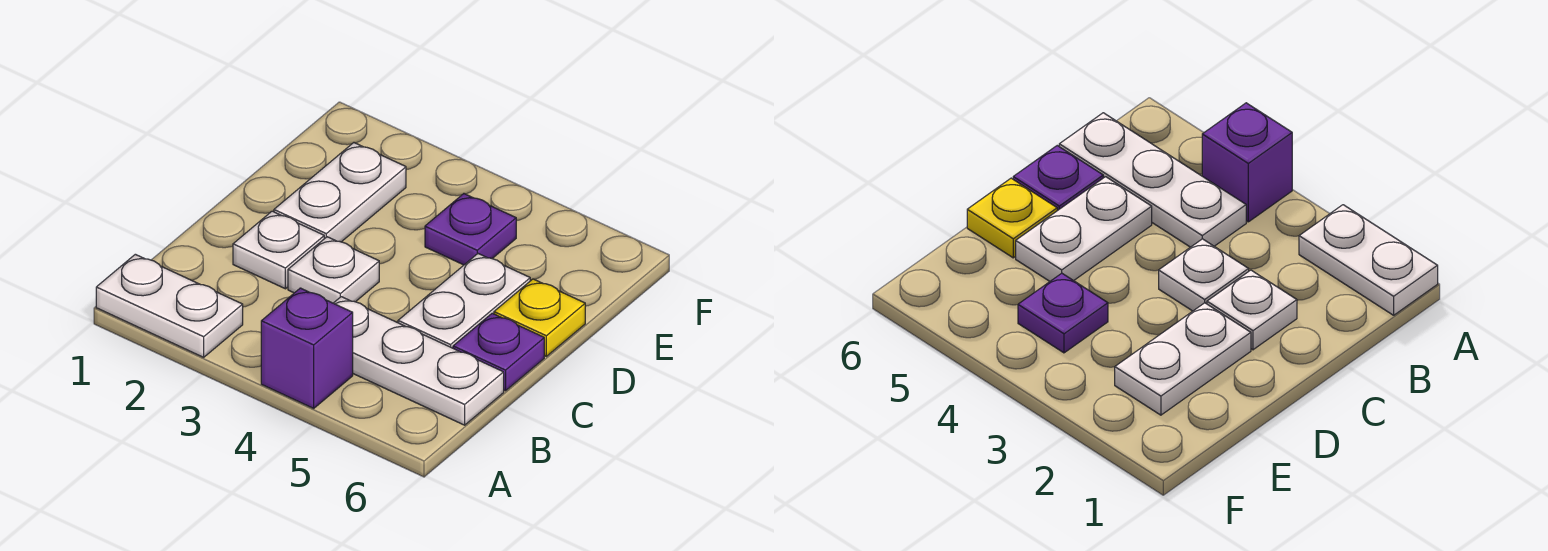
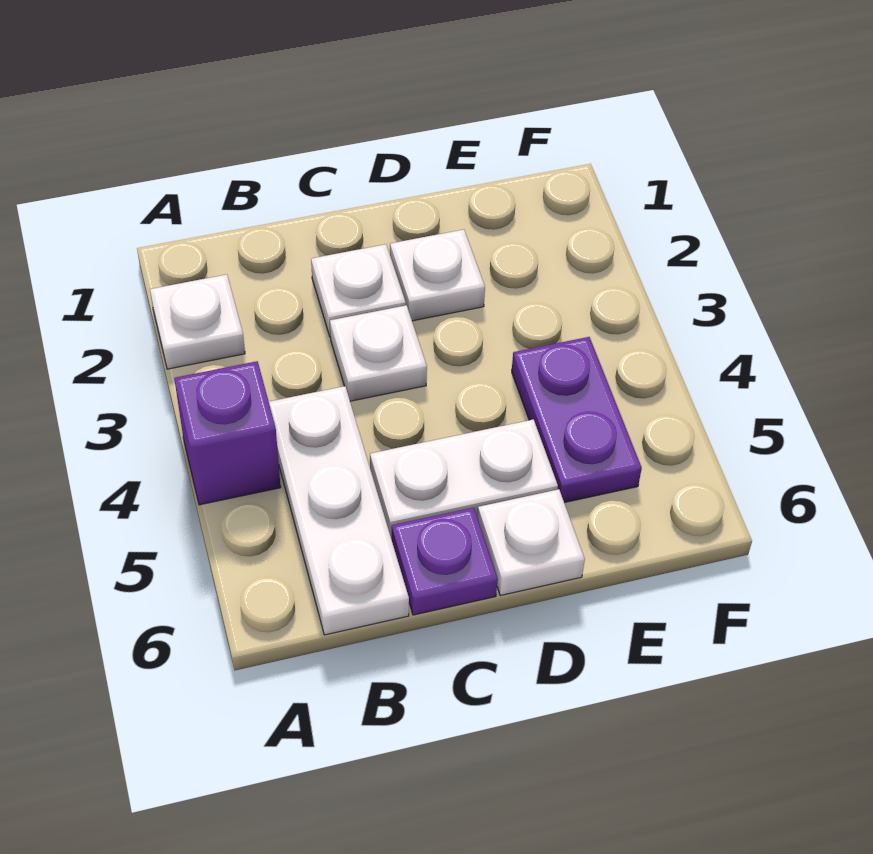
white 1x2 plate [96,254,243,357] -> white 1x1 plate [150,274,245,369]
white 1x2 plate [274,143,406,242] -> white 1x1 plate [390,230,485,321]
yellow 1x1 plate [494,279,585,356] -> white 1x1 plate [477,489,585,596]
purple 1x1 plate [425,194,516,265] -> purple 1x2 plate [512,337,642,503]

